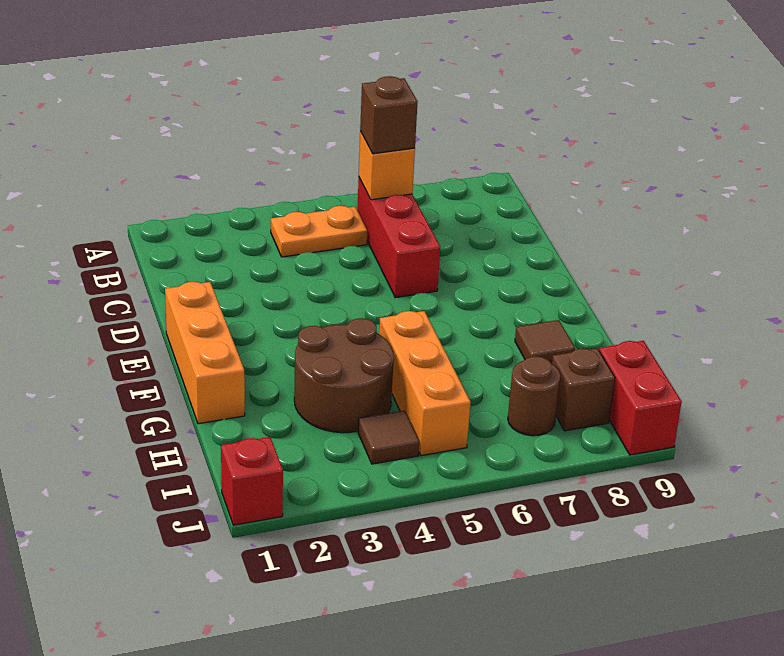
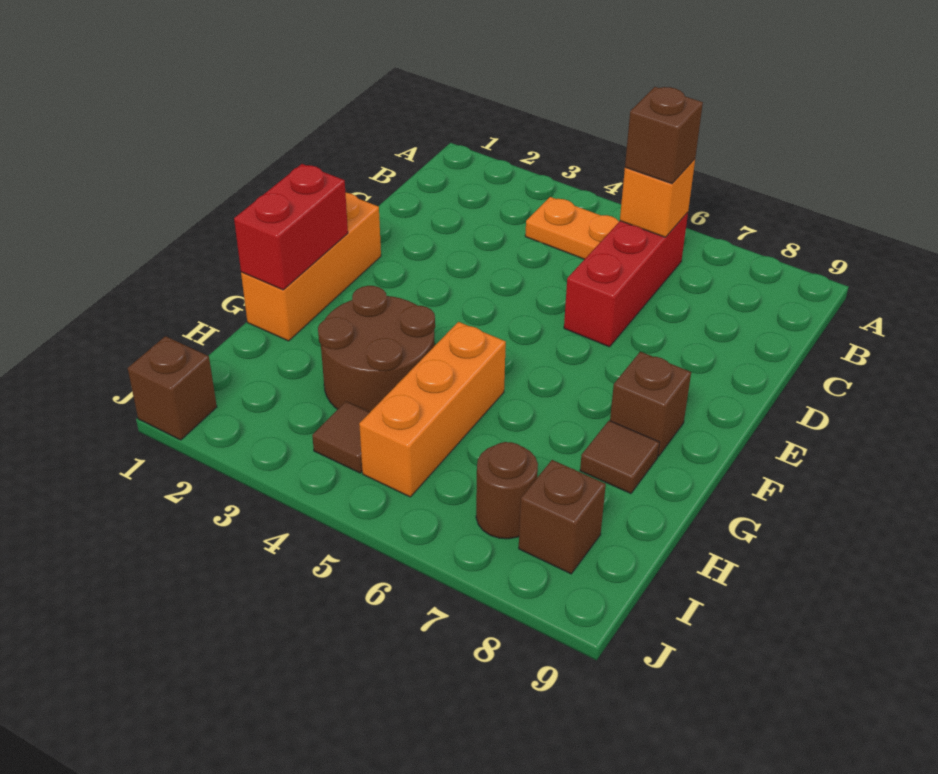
none -> brown 1x1 brick [610,352,691,456]
red 1x2 brick [599,341,682,455] -> red 1x2 brick moved to [234,164,348,290]
red 1x1 brick [221,437,283,525] -> brown 1x1 brick [128,336,217,440]

